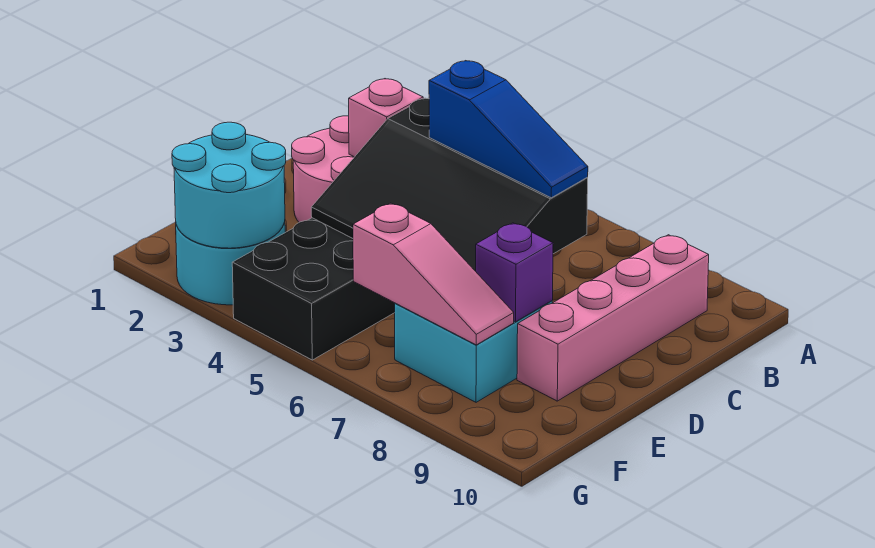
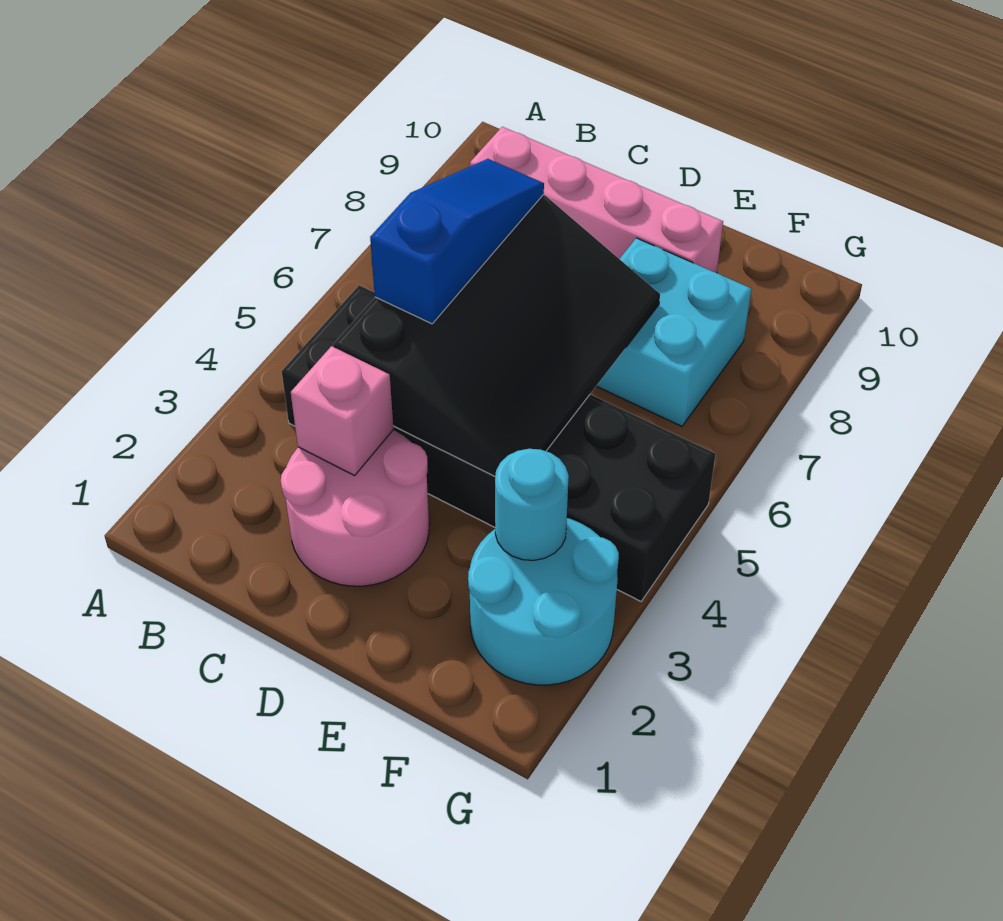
purple 1x1 brick [476,223,553,322] -> none
cyan 2x2 round brick [172,122,286,248] -> cyan 1x1 round brick [495,449,569,560]
pink 1x3 slope [353,203,514,345] -> none

